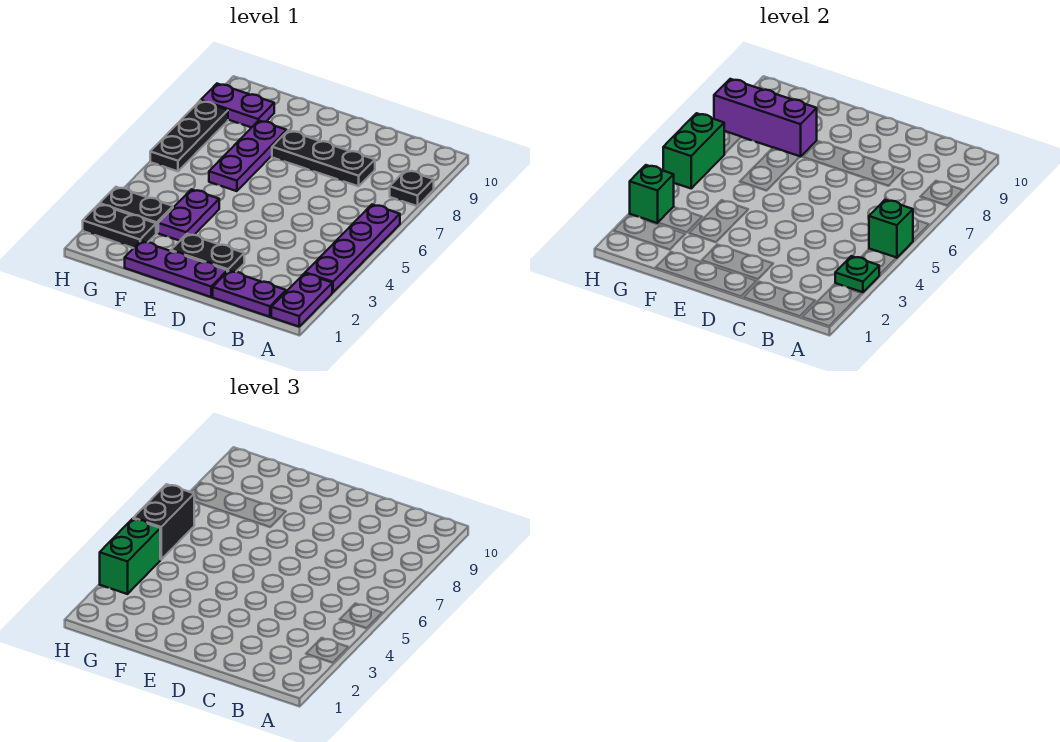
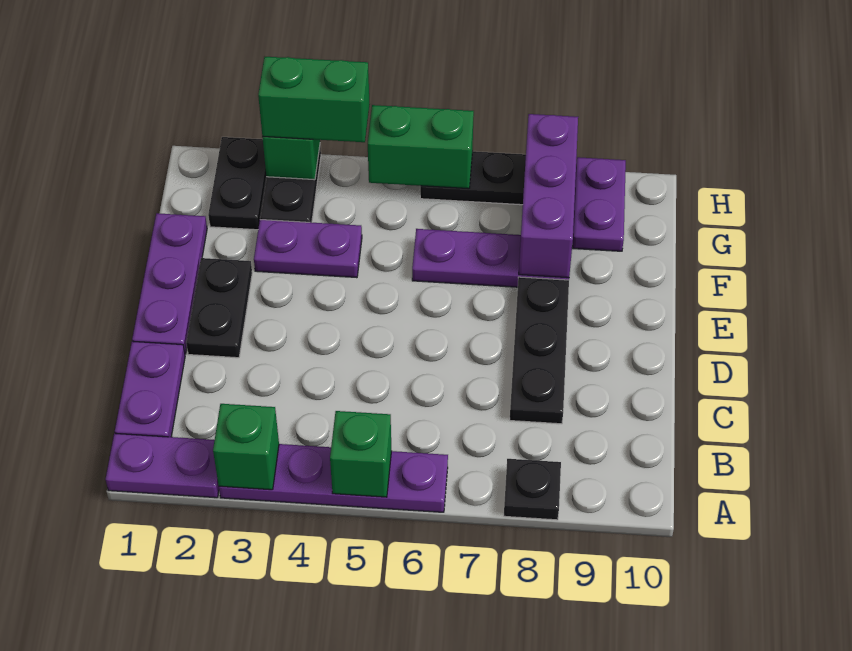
green 1x1 plate [835,256,879,292] -> green 1x1 brick [213,404,279,490]
black 1x2 brick [133,484,194,559] -> none

